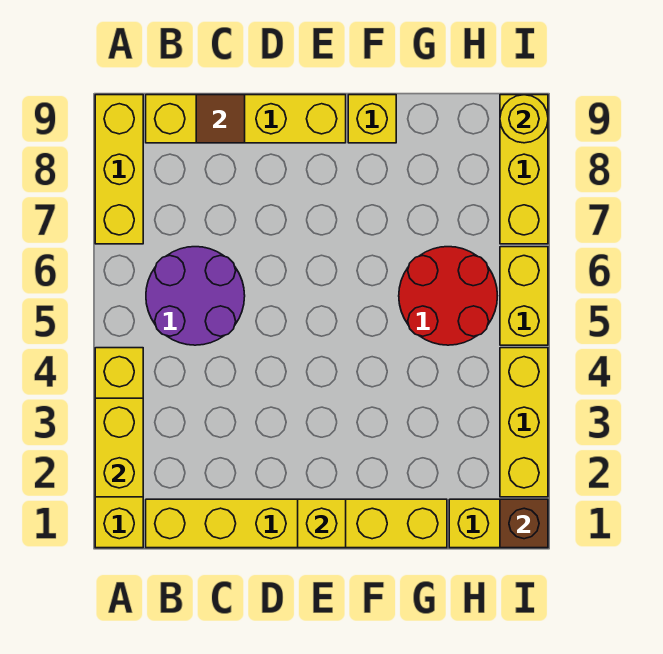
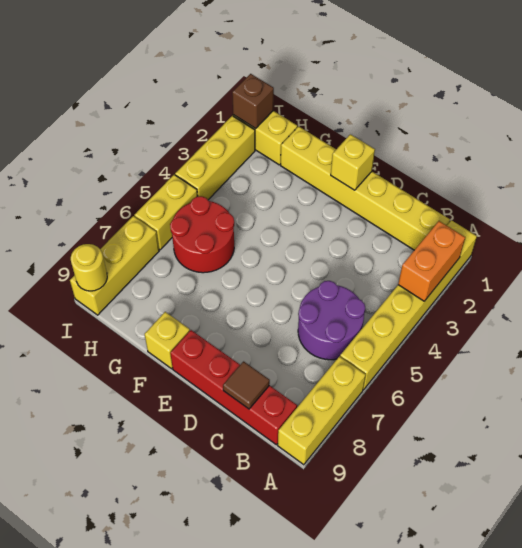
yellow 1x4 brick [95,348,143,548] -> yellow 1x6 brick [340,220,477,390]
yellow 1x2 brick [95,398,143,497] -> orange 1x2 brick [398,221,465,301]
yellow 1x4 brick [146,95,346,143] -> red 1x4 brick [170,330,297,445]

